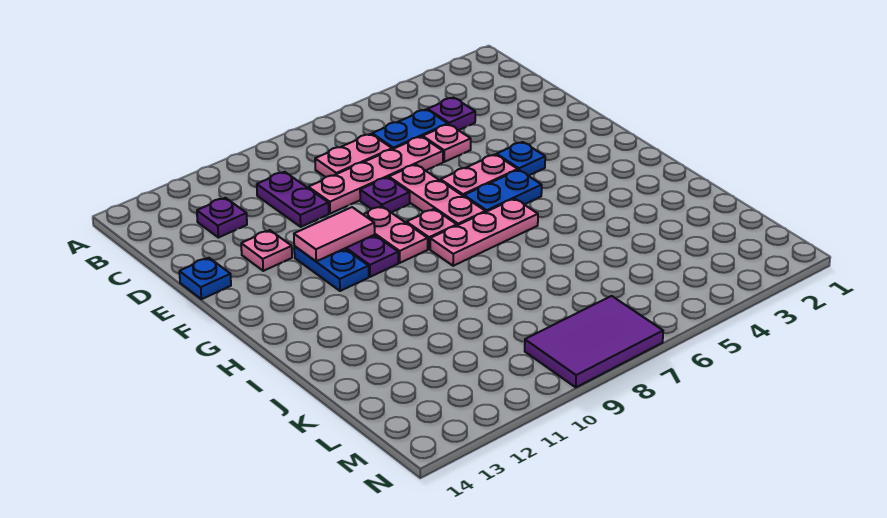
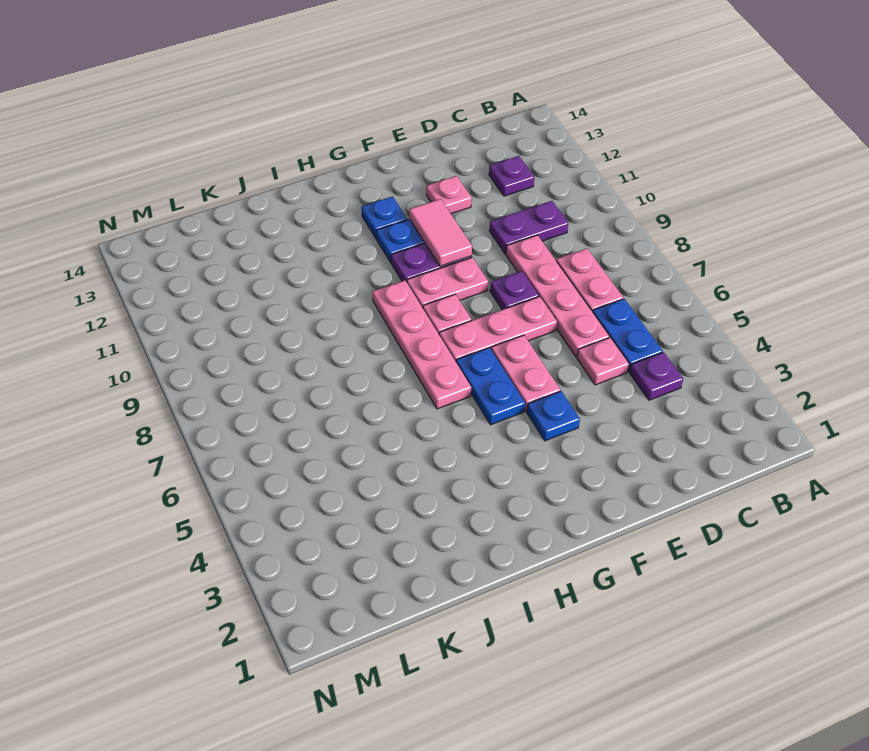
blue 1x1 plate [179,258,231,299] -> blue 1x1 plate moved to [362,196,407,238]
pink 1x3 plate [430,199,538,266] -> pink 1x4 plate [373,280,471,409]
purple 2x3 tile [525,296,663,387] -> none

